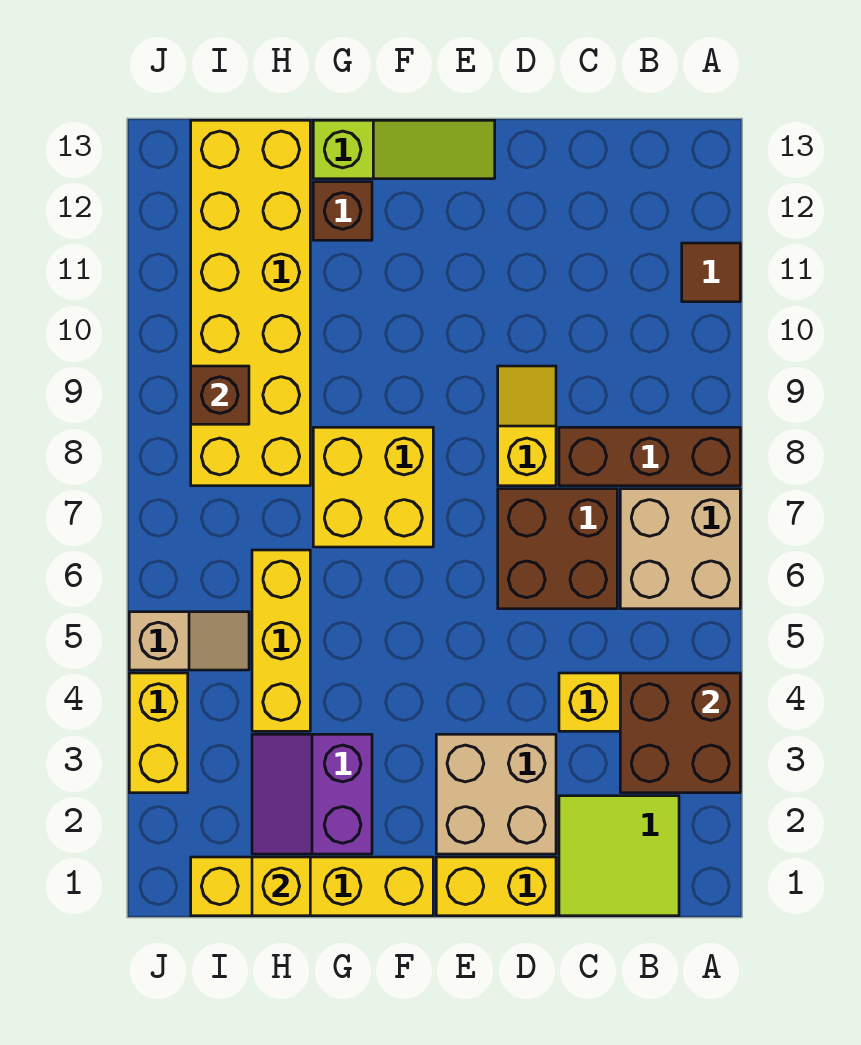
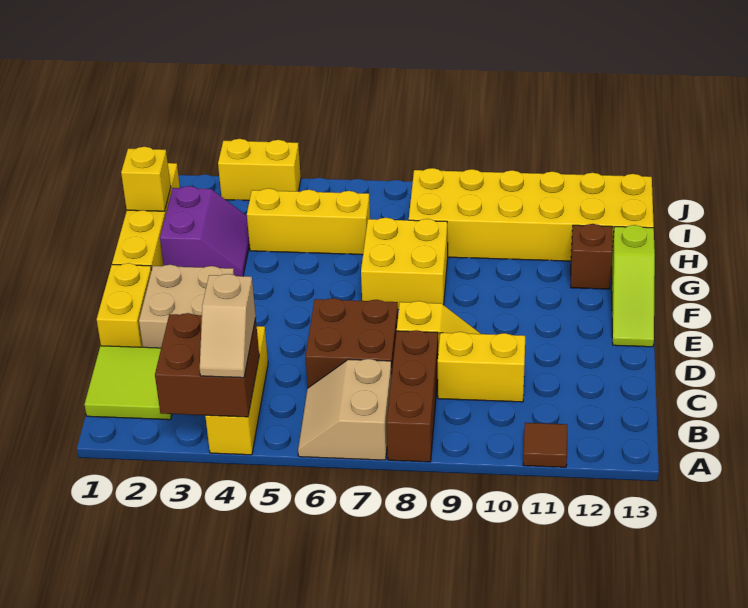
tan 2x2 brick [620,489,740,609] -> tan 2x2 slope [298,359,392,460]
none -> yellow 1x2 brick [438,332,525,402]
purple 2x2 slope [252,734,372,854] -> purple 2x2 slope turned to [160,186,250,276]
tan 1x2 slope [129,612,249,670] -> tan 1x2 slope moved to [200,274,256,378]
brown 1x1 brick [191,366,249,424] -> none

